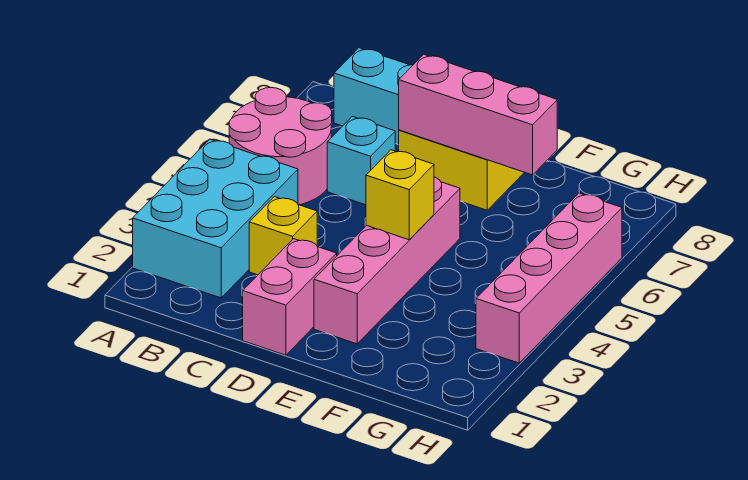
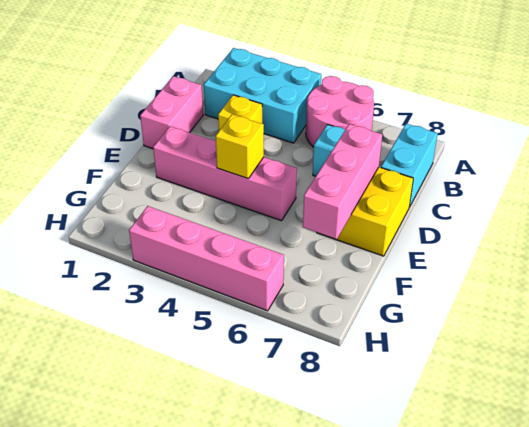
pink 1x2 brick [243,239,337,355] -> pink 1x2 brick turned to [140,76,203,149]

